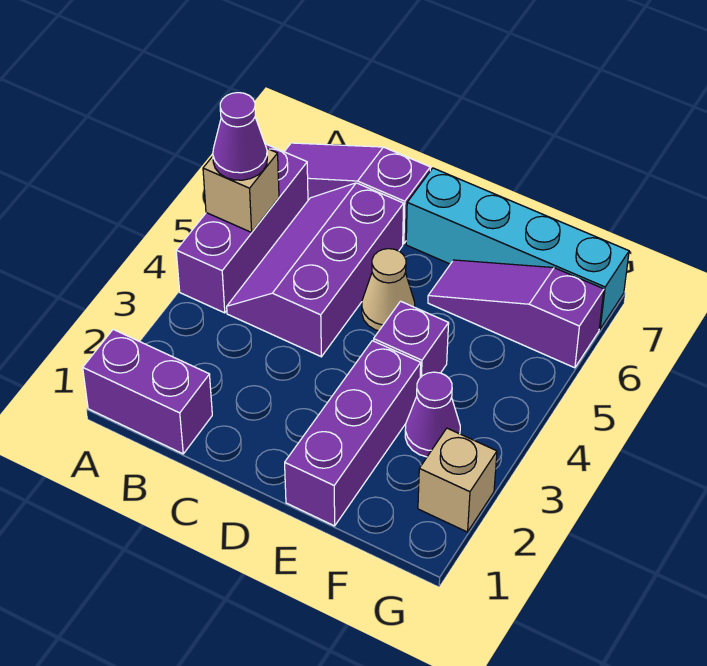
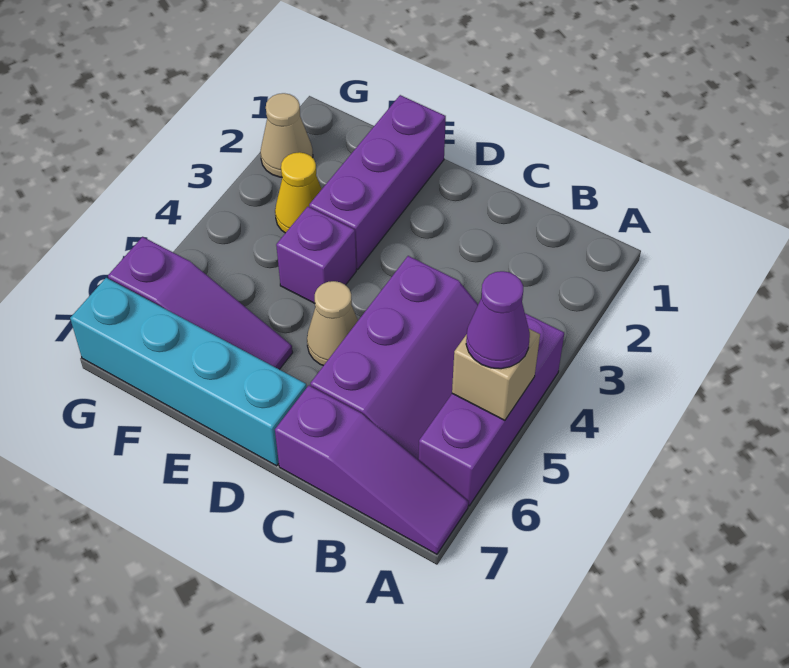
purple 1x2 brick [83,329,212,454] -> none
purple 1x1 cone [405,372,460,457] -> yellow 1x1 cone [275,152,322,233]
tan 1x1 brick [418,428,497,532] -> tan 1x1 cone [260,93,313,177]

